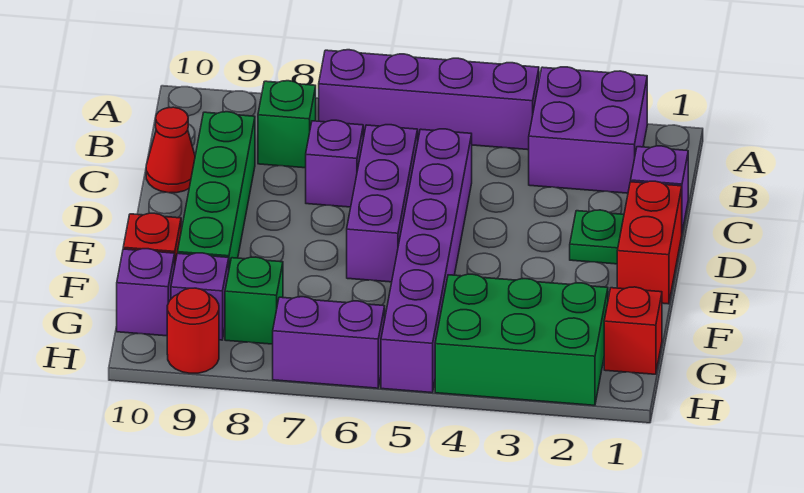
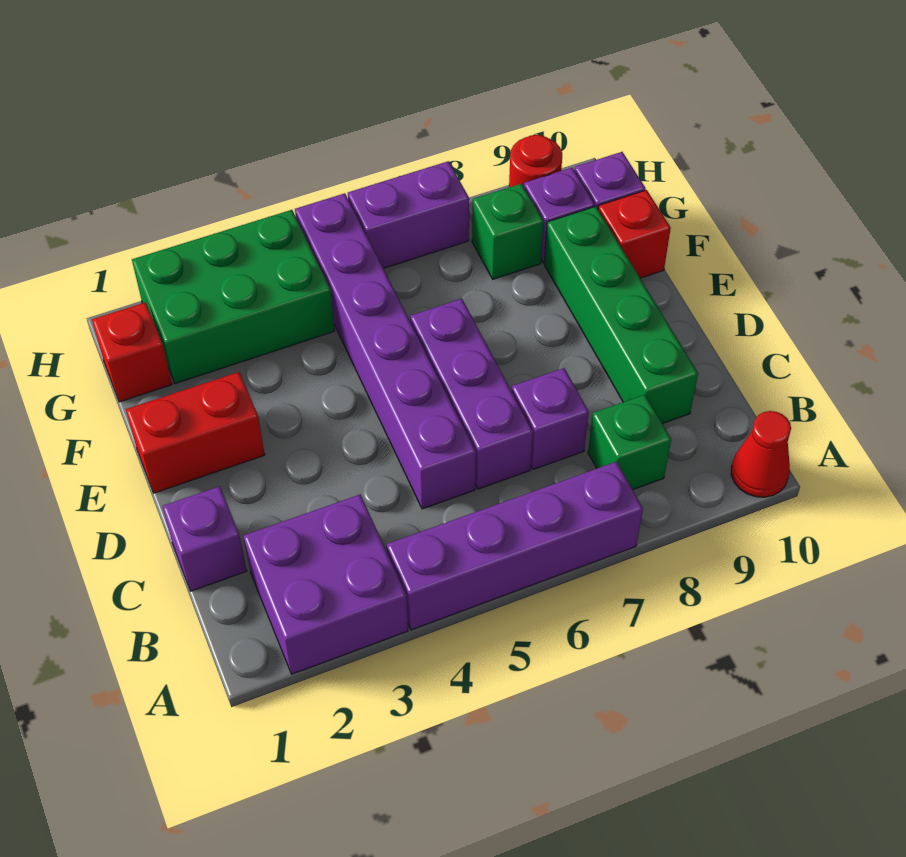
red 1x1 cone [146,107,195,193] -> red 1x1 cone moved to [731,411,791,497]
red 1x2 brick [617,181,682,304] -> red 1x2 brick turned to [126,372,265,493]
green 1x1 plate [570,210,624,264] -> none

